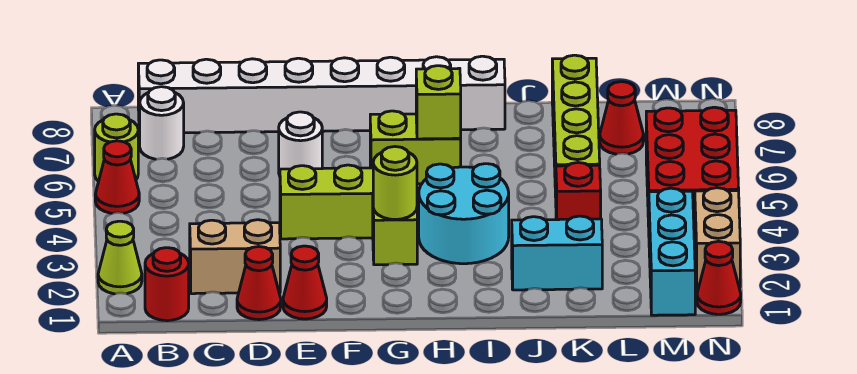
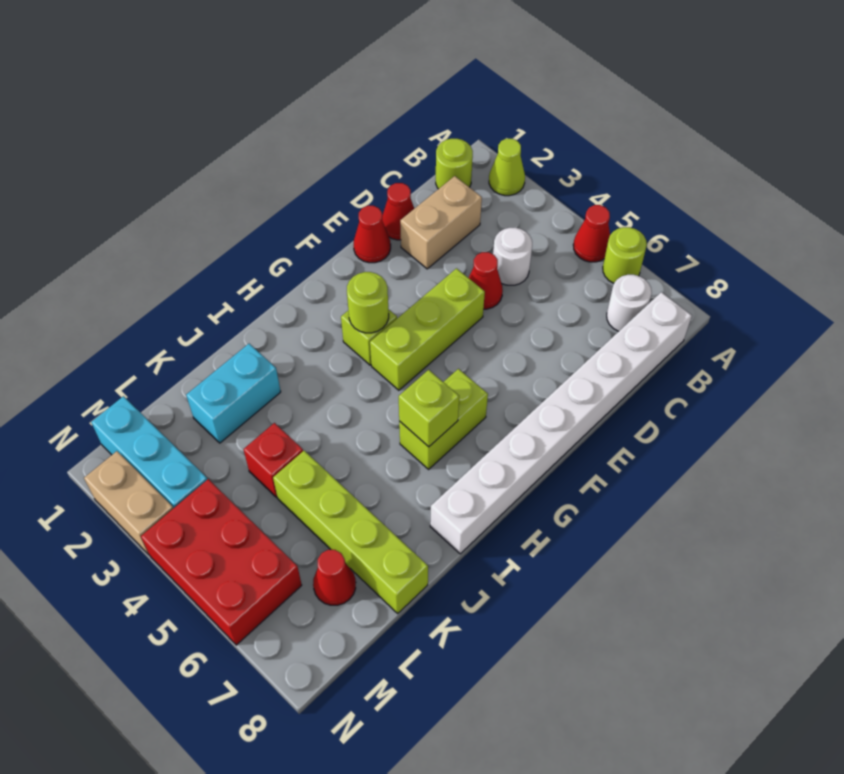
red 1x1 round brick [145,248,189,321] -> lime 1x1 round brick [436,139,473,189]
white 1x1 round brick [279,112,322,175] -> white 1x1 round brick moved to [493,228,532,285]
cyan 2x2 round brick [419,164,509,264] -> none
red 1x1 cone [697,241,741,314] -> red 1x1 cone moved to [469,252,503,309]

